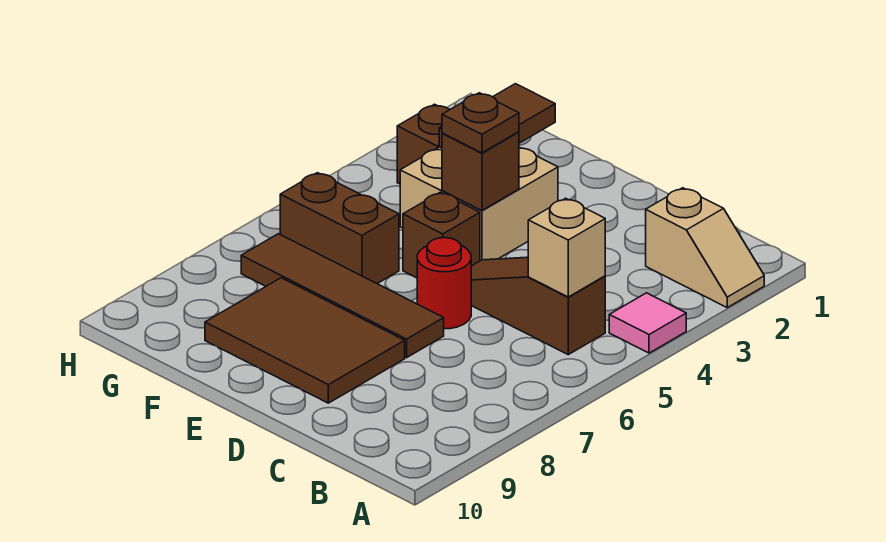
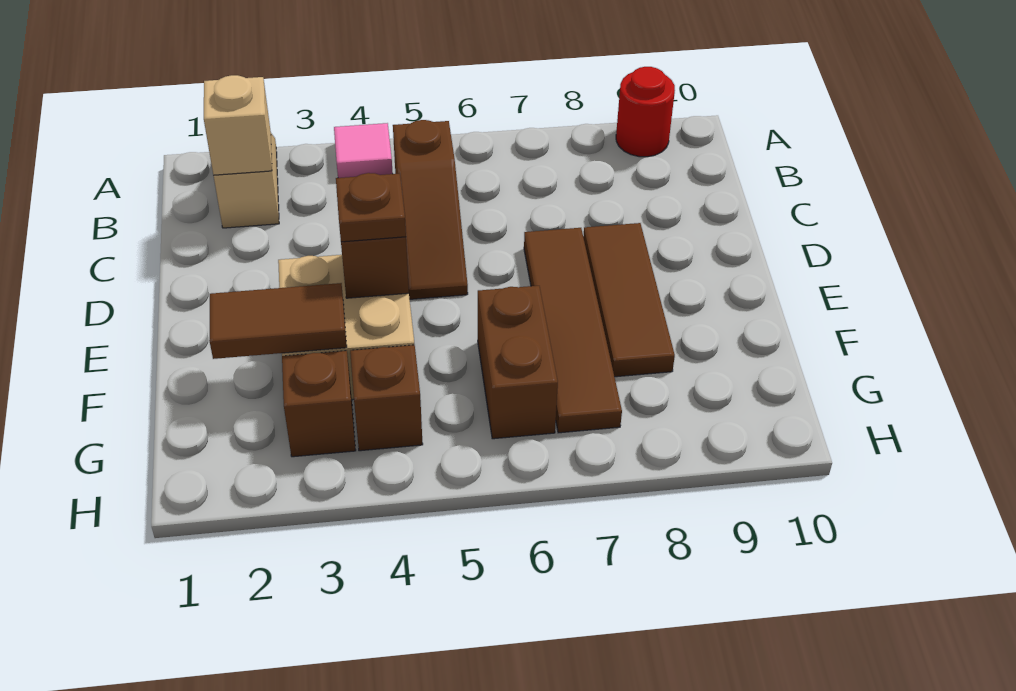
tan 1x1 brick [528,198,605,297] -> tan 1x1 brick moved to [204,75,272,175]
red 1x1 round brick [417,238,471,329] -> red 1x1 round brick moved to [616,67,675,157]
brown 2x3 tile [205,278,405,403] -> brown 1x3 tile [583,223,675,377]
brown 1x1 brick [403,192,480,278] -> brown 1x1 brick moved to [350,345,423,451]

